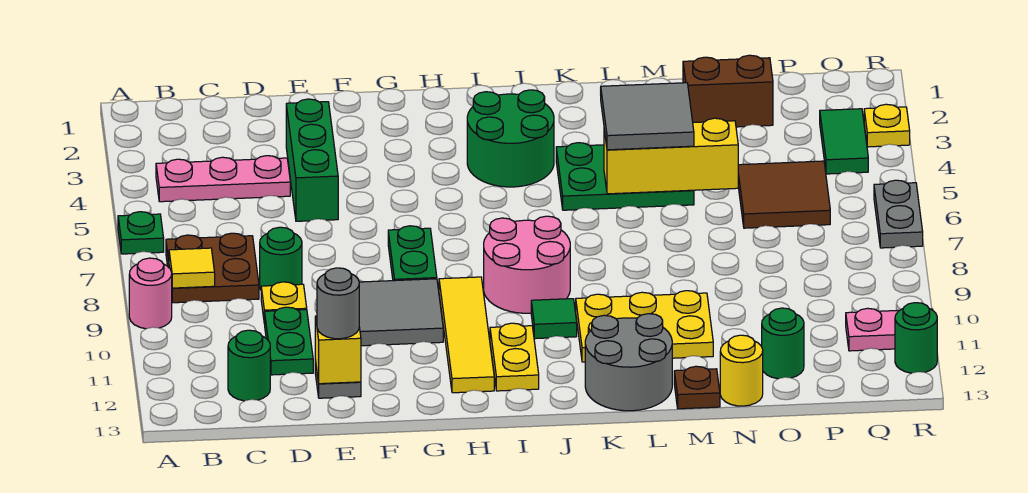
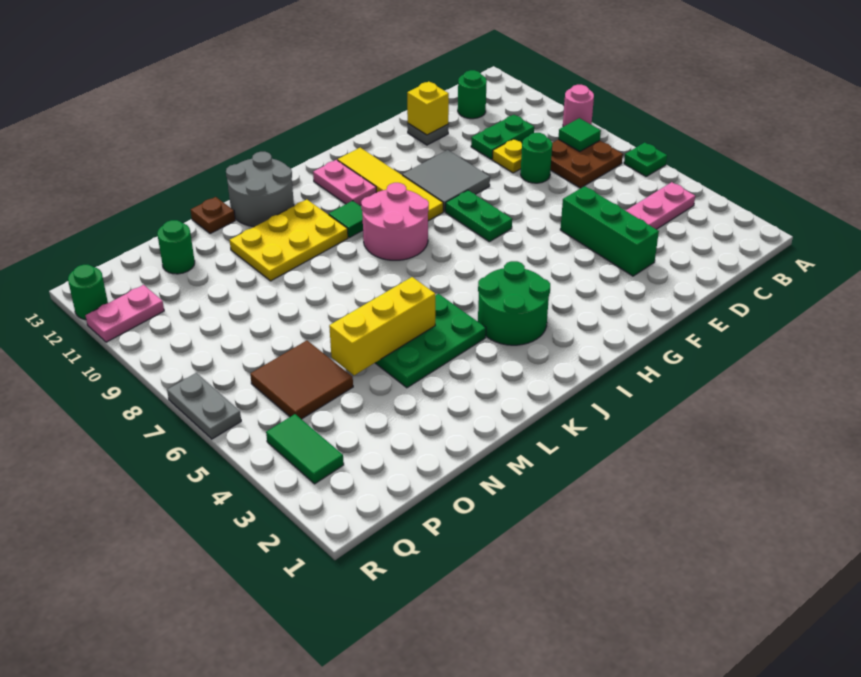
yellow 1x1 tile [169,248,215,288] -> green 1x1 tile [558,118,601,152]
green 1x2 plate [265,307,313,375] -> green 1x2 plate turned to [471,115,534,159]
grey 1x1 round brick [317,268,359,339] -> none
yellow 1x2 plate [490,323,539,391] -> pink 1x2 plate [313,160,376,205]
grey 2x2 tile [601,83,694,150] -> none
brown 1x2 brick [683,55,773,127] -> none
yellow 1x1 round brick [720,335,763,406] -> none
yellow 1x1 plate [864,104,910,147] -> none

